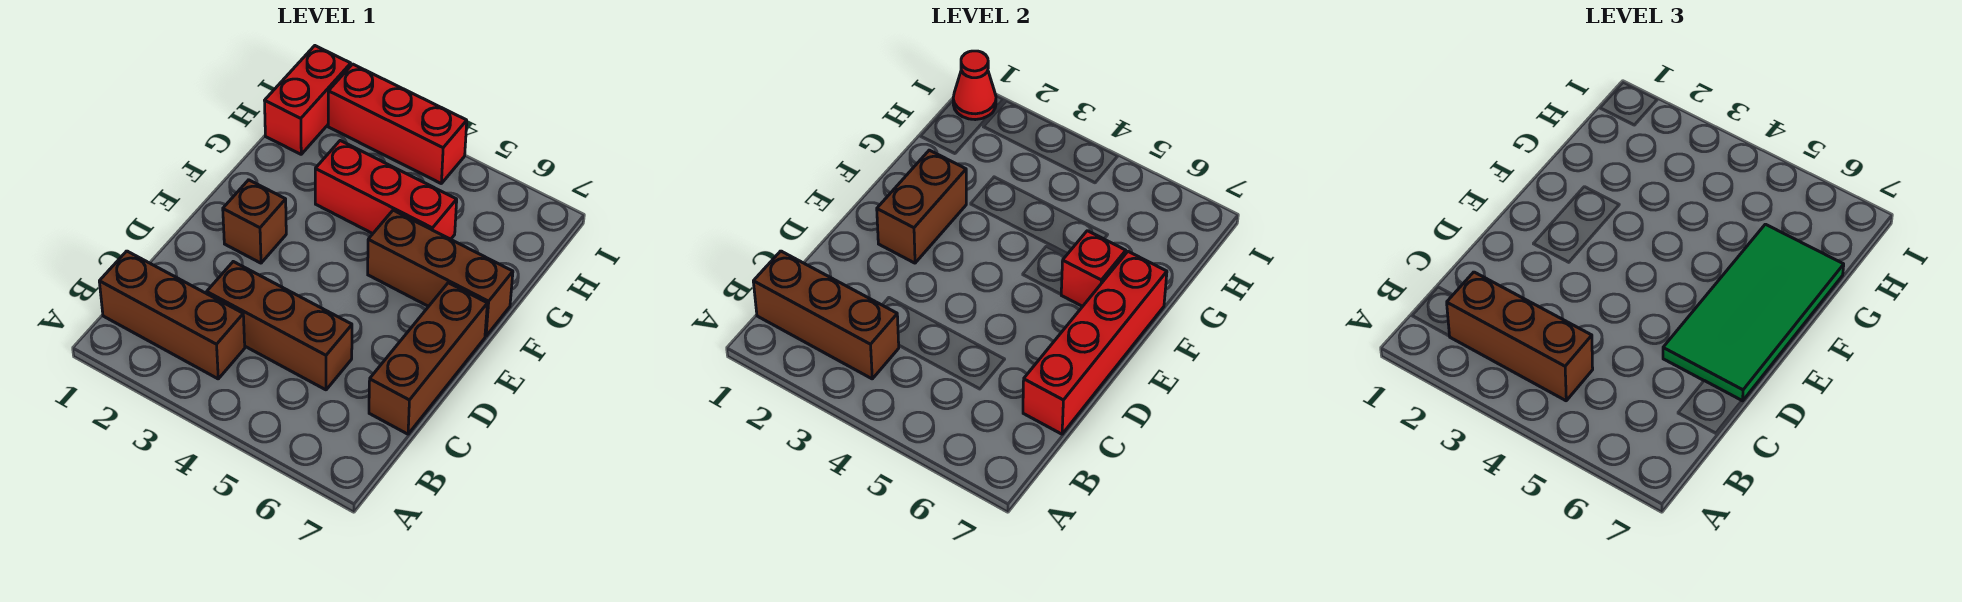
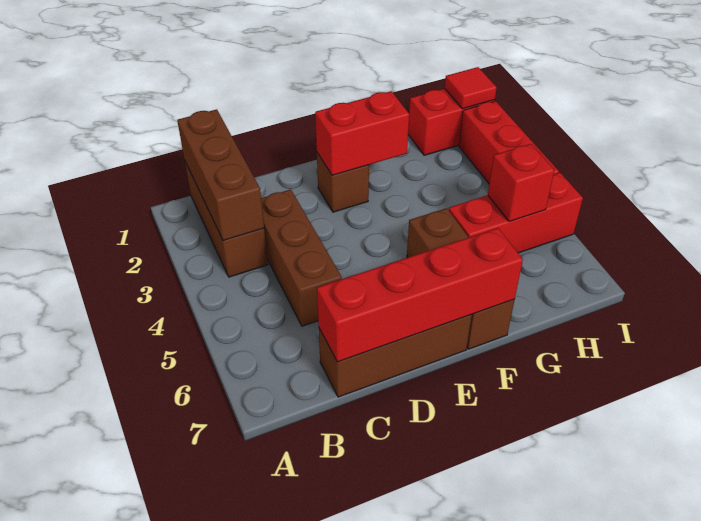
brown 1x3 brick [1447,272,1593,401] -> none
green 2x4 tile [1663,224,1844,401] -> none
brown 1x2 brick [877,150,966,263] -> red 1x2 brick [315,91,409,175]
red 1x1 brick [1061,231,1126,306] -> red 1x1 brick moved to [488,144,554,221]
red 1x3 brick [315,141,457,239] -> red 1x3 brick turned to [449,173,583,253]
red 1x1 cone [953,51,996,120] -> red 1x1 tile [445,67,497,109]

